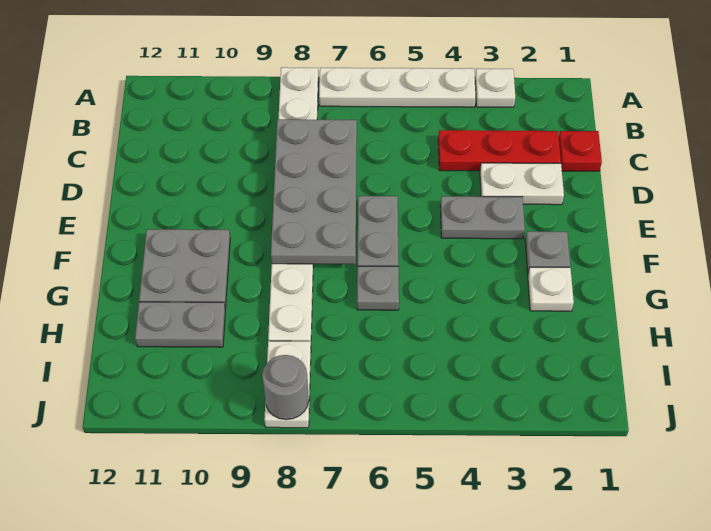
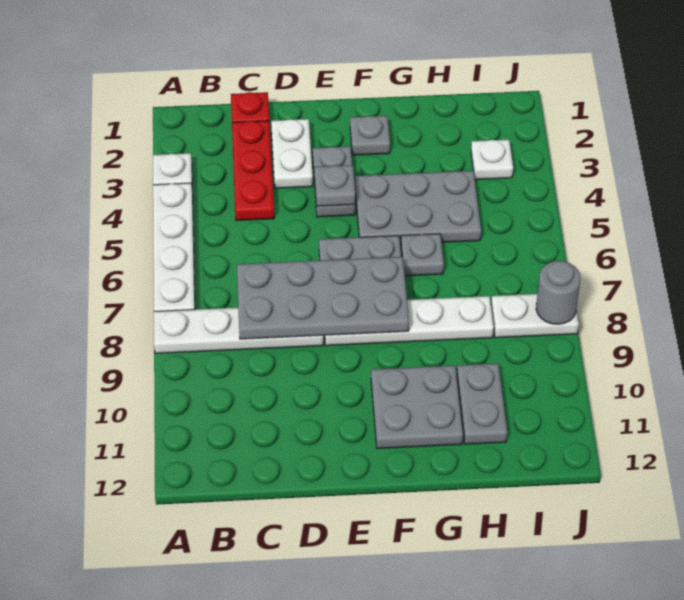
none -> grey 1x1 plate [315,165,355,206]
none -> grey 2x3 plate [355,171,481,244]
white 1x1 plate [528,267,574,311] -> white 1x1 plate moved to [471,140,513,180]

